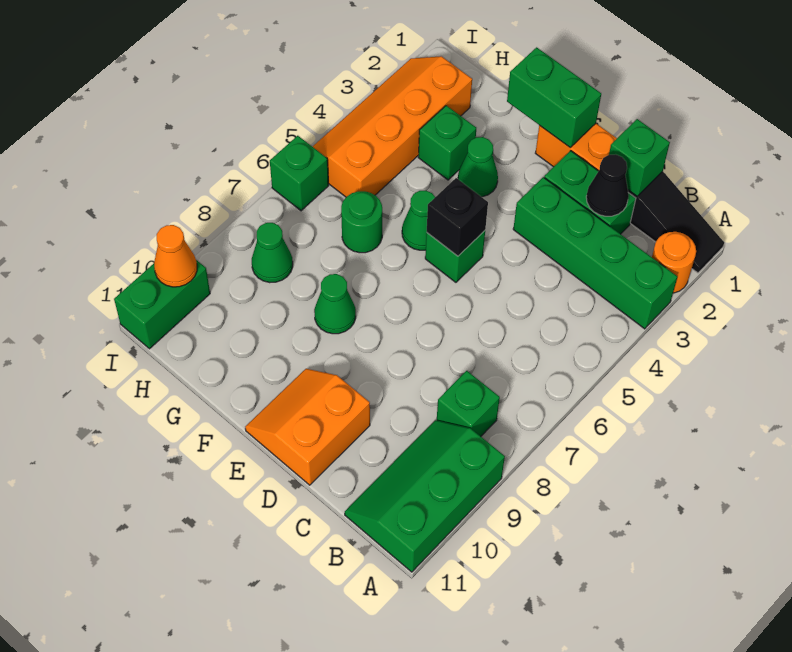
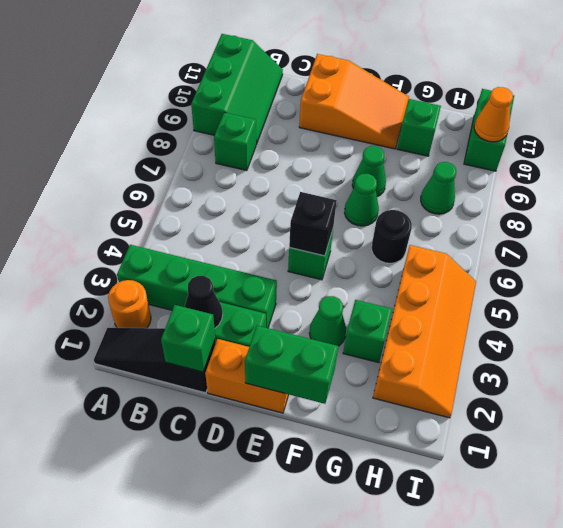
orange 2x2 slope [245,369,370,485] -> orange 2x3 slope [299,54,409,149]
green 1x1 cone [402,191,435,250] -> green 1x1 cone moved to [344,174,379,226]
green 1x1 round brick [341,191,382,253] -> black 1x1 round brick [372,210,412,263]
green 1x1 brick [270,136,329,211] -> green 1x1 brick moved to [397,99,441,156]

